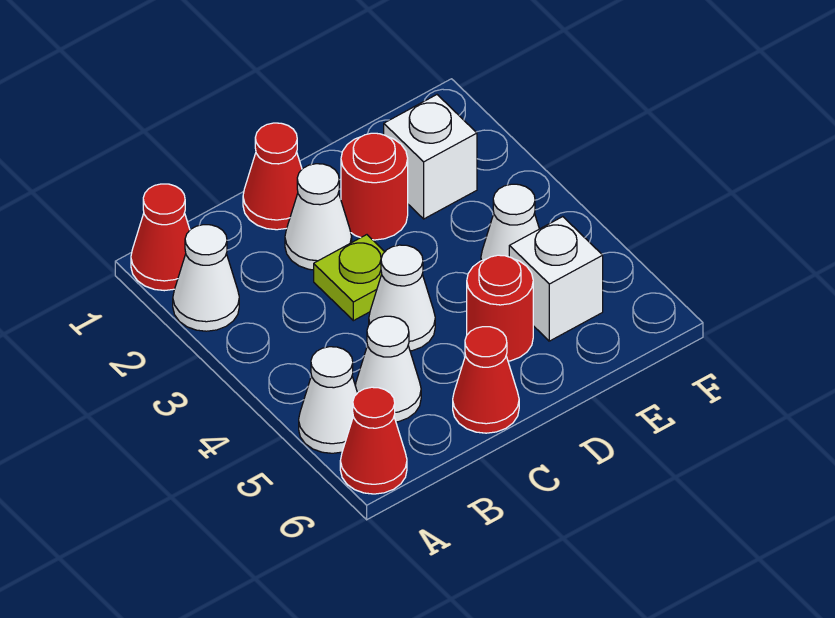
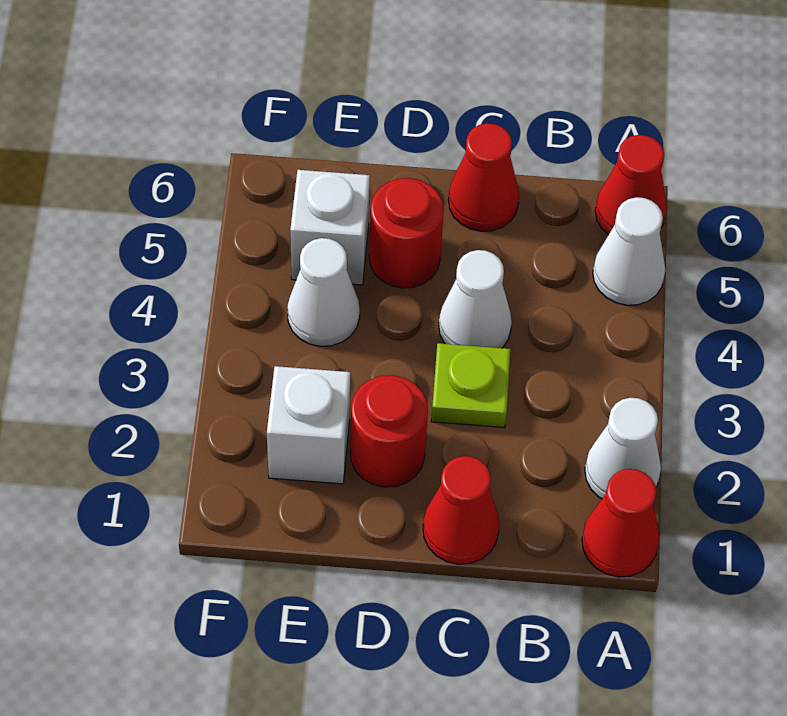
white 1x1 cone [355,316,421,422] -> none
white 1x1 cone [285,164,352,270] -> none

